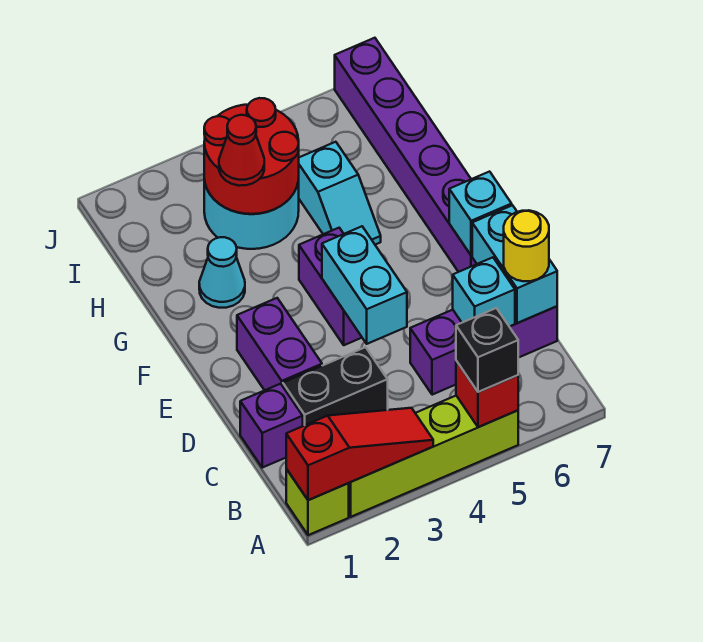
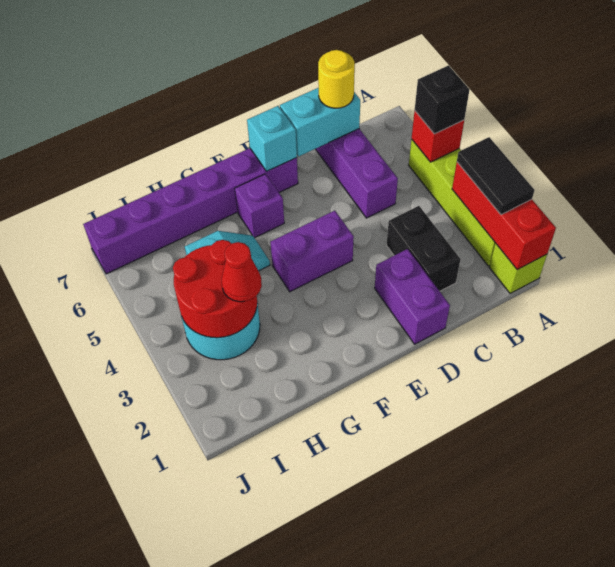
red 1x3 slope [286,408,433,500] -> red 1x3 brick [452,162,556,270]
none -> black 1x2 tile [457,137,534,215]
purple 1x1 brick [240,384,303,468] -> purple 1x1 brick moved to [235,174,284,238]
cyan 1x1 brick [453,257,515,327] -> none
purple 1x2 brick [237,298,322,390] -> purple 1x2 brick turned to [375,249,450,344]
cyan 1x2 brick [322,226,407,344] -> none
cyan 1x1 cone [199,237,245,308] -> none

